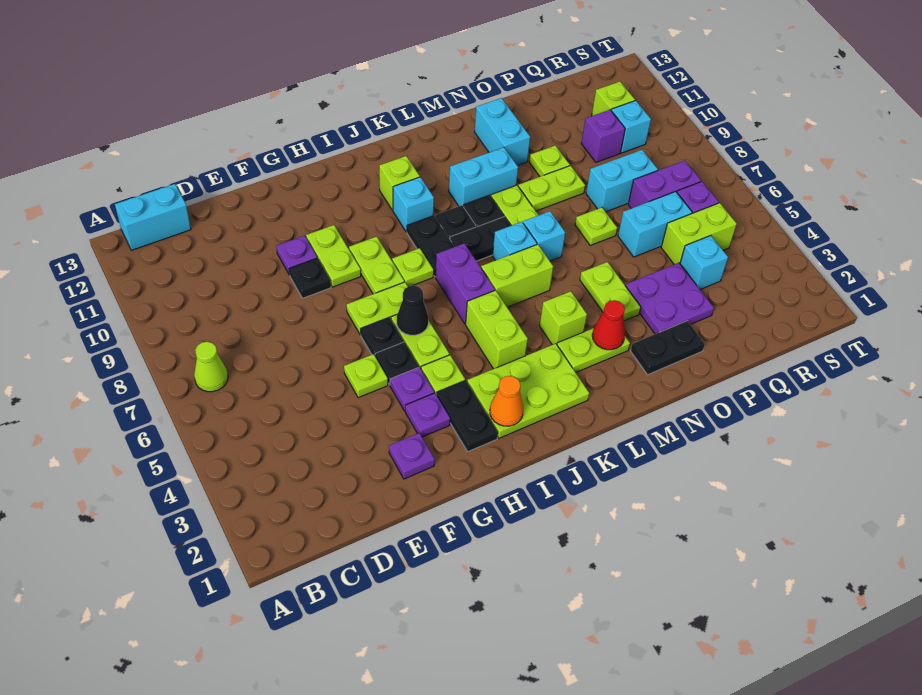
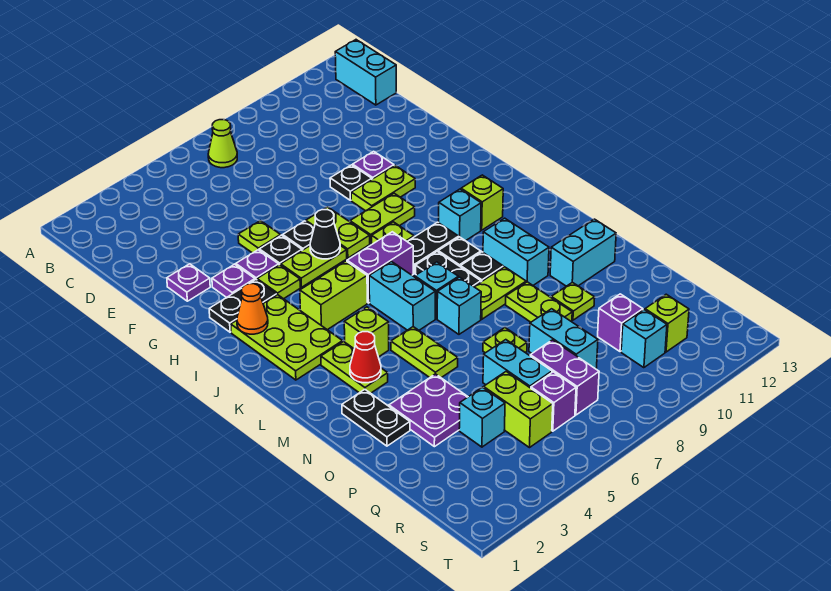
lime 1x2 brick [481,244,553,307] -> cyan 1x2 brick [369,261,435,330]
lime 1x2 plate [580,262,641,321] -> lime 1x2 plate turned to [391,327,458,378]

